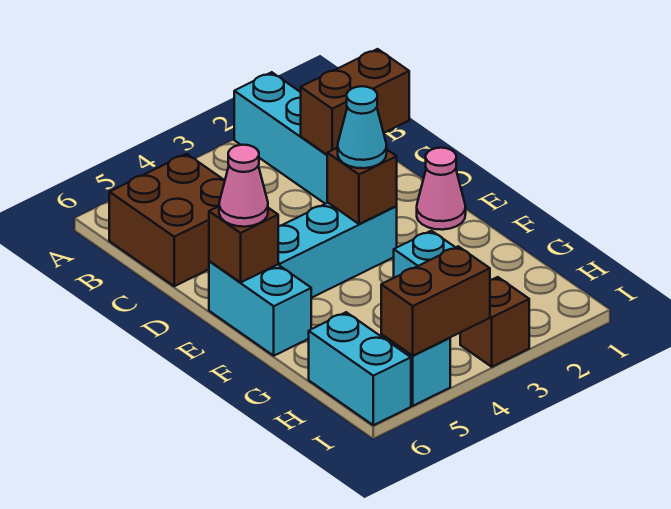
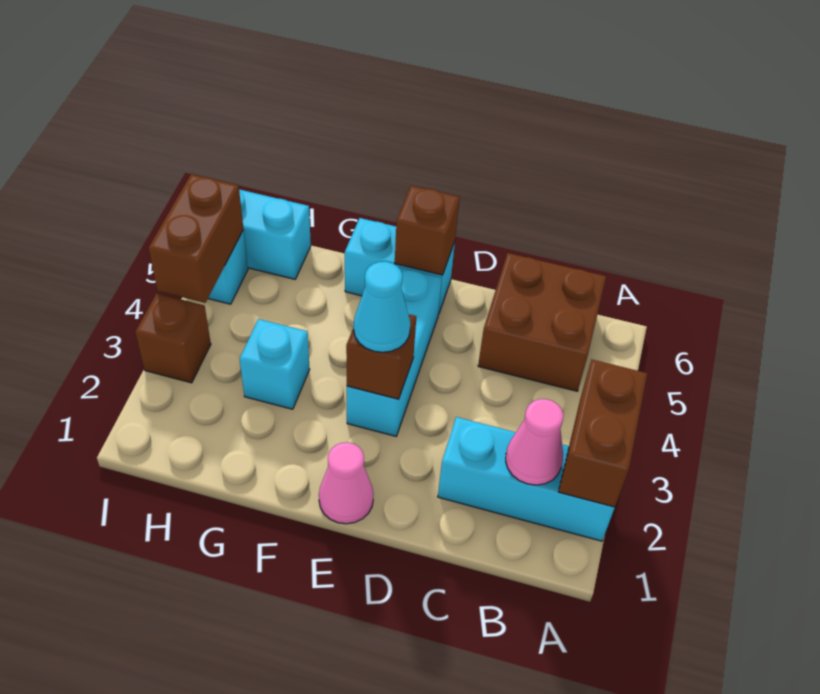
brown 1x2 brick [301,49,409,155] -> brown 1x2 brick moved to [559,360,647,507]
pink 1x1 cone [219,145,268,227] -> pink 1x1 cone moved to [506,399,563,485]

